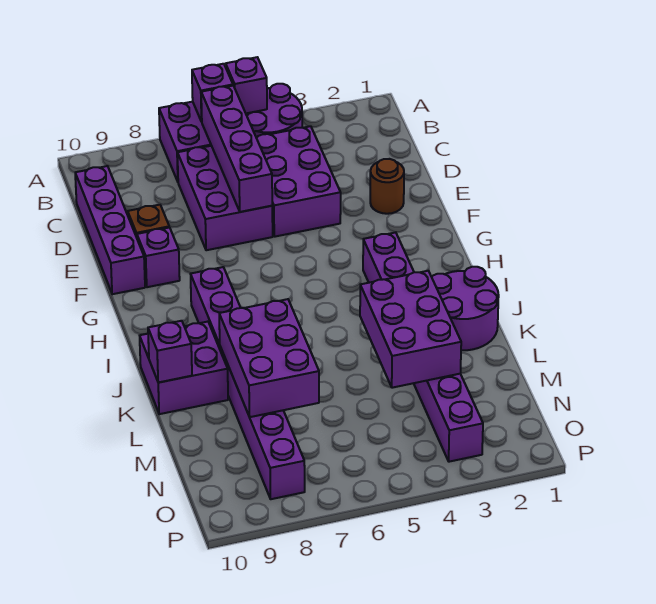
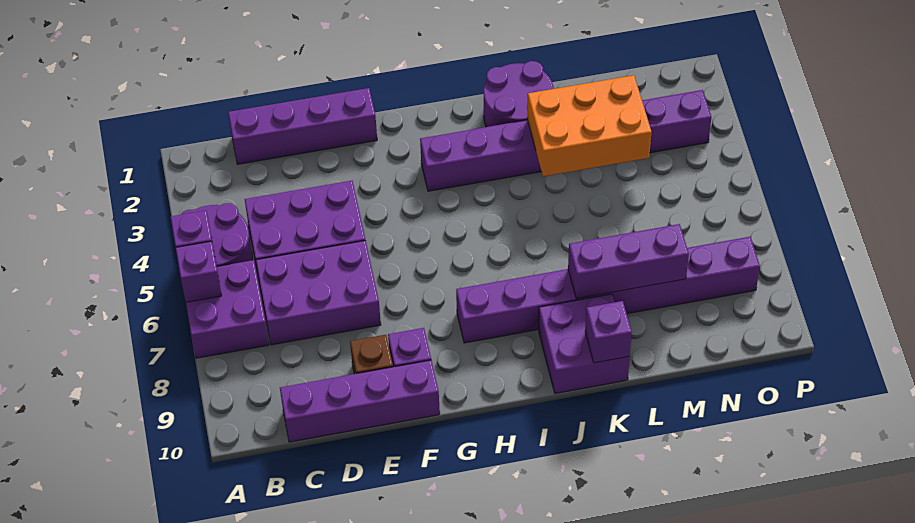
purple 1x4 brick [201,86,272,212] -> purple 1x4 brick moved to [228,88,377,164]
brown 1x1 round brick [370,159,404,214] -> none
purple 2x3 brick [360,271,461,388] -> orange 2x3 brick [528,75,652,176]
purple 2x3 brick [219,299,319,417] -> purple 1x3 brick [568,224,689,299]

